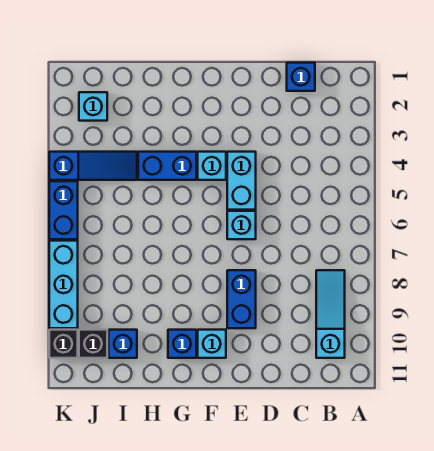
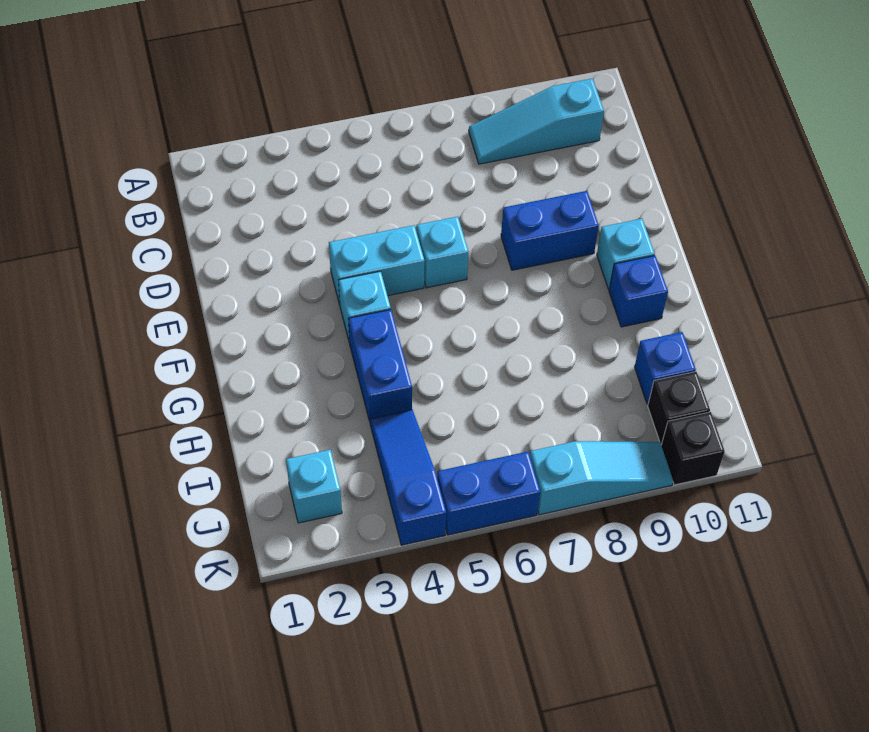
blue 1x1 brick [287,63,315,91] -> none
cyan 1x3 brick [49,241,78,328] -> cyan 1x3 slope [530,441,673,515]

